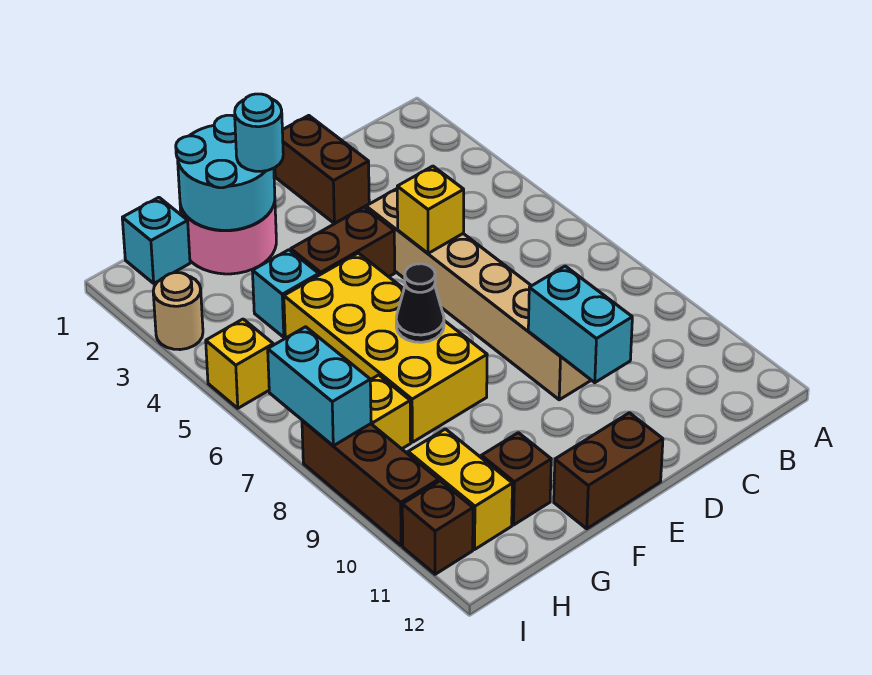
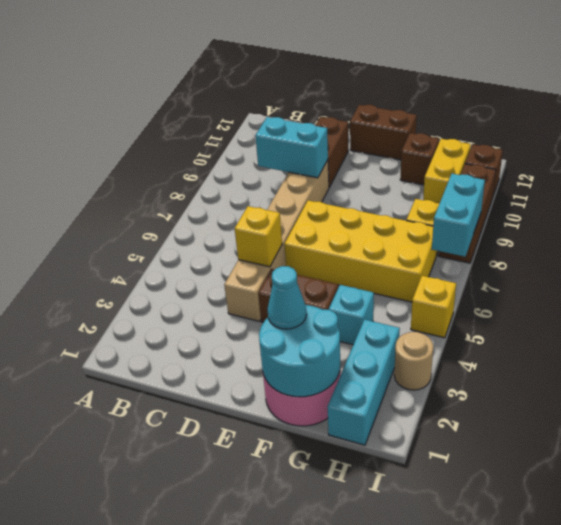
brown 1x2 brick [275,115,369,223] -> brown 1x2 brick moved to [315,117,348,187]
cyan 1x2 brick [528,266,632,383] -> cyan 1x2 brick turned to [255,117,328,178]
cyan 1x1 round brick [235,94,283,171] -> cyan 1x1 cone [267,266,306,329]
yellow 2x4 brick [284,253,487,442] -> yellow 2x4 brick turned to [284,200,437,302]
black 1x1 cone [396,264,444,342] -> none
cyan 1x1 brick [122,197,190,283] -> cyan 1x3 brick [327,320,400,445]

